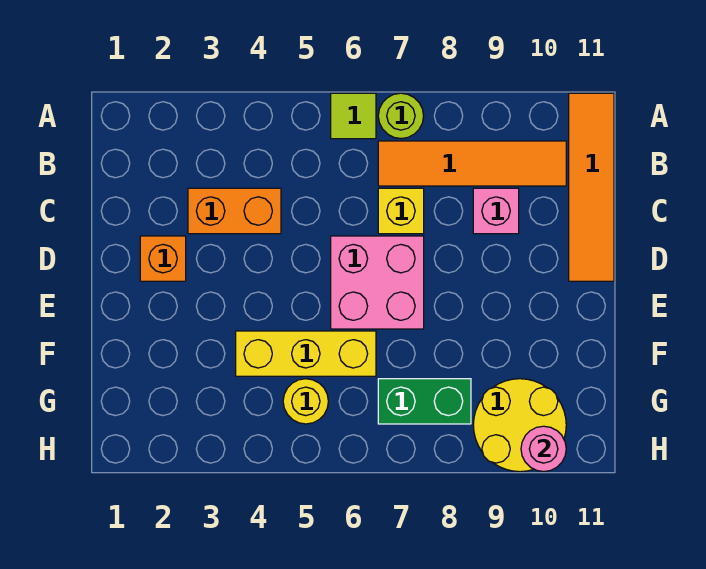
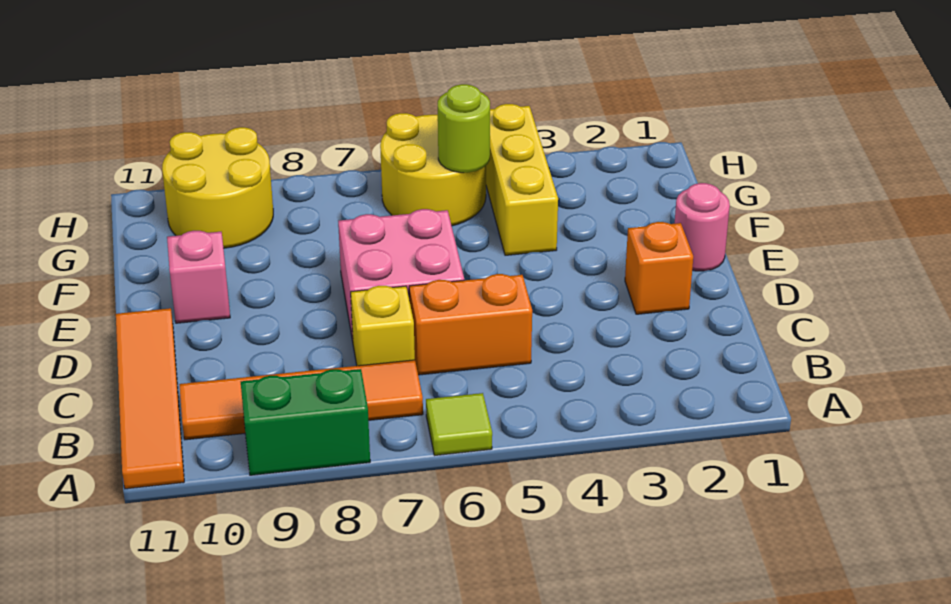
lime 1x1 round brick [378,93,424,139] -> lime 1x1 round brick moved to [438,84,490,173]
orange 1x2 brick [188,188,281,234] -> orange 1x2 brick moved to [409,274,532,375]
pink 1x1 brick [473,188,519,234] -> pink 1x1 brick moved to [167,231,230,323]
yellow 1x3 brick [236,331,376,376] -> yellow 1x3 brick turned to [486,104,558,255]
yellow 1x1 round brick [283,379,328,424] -> yellow 2x2 round brick [380,113,486,226]
green 1x2 brick [378,379,471,424] -> green 1x2 brick moved to [241,369,370,475]
pink 1x1 round brick [521,426,566,472] -> pink 1x1 round brick moved to [675,183,730,271]

